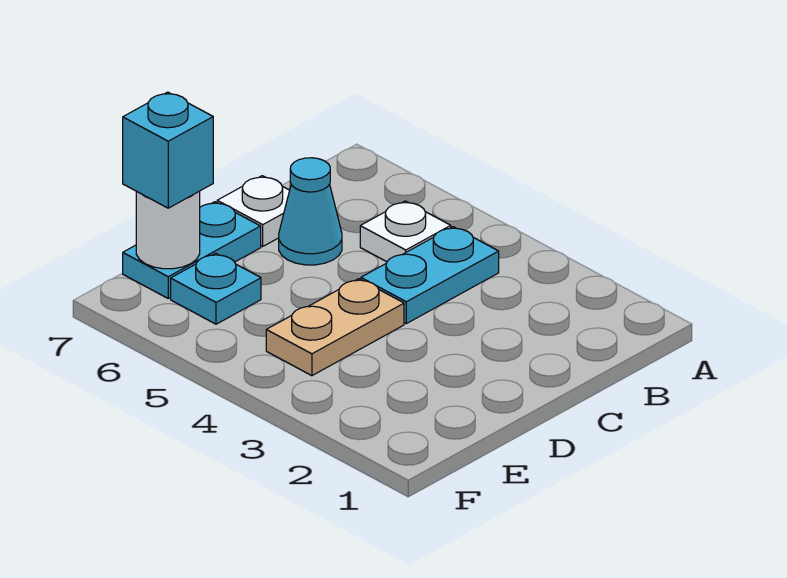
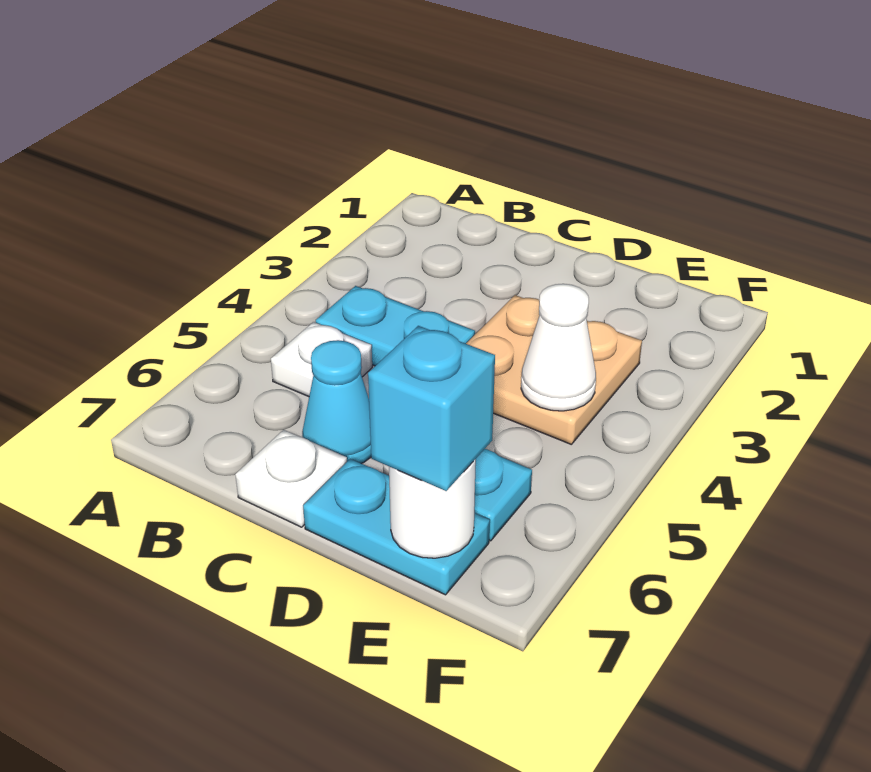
tan 1x2 plate [266,279,404,376] -> tan 2x2 plate [466,295,642,445]
none -> white 1x1 cone [521,284,596,411]

